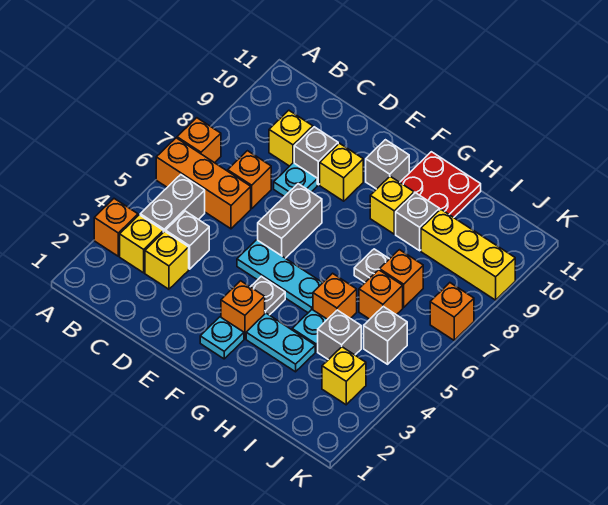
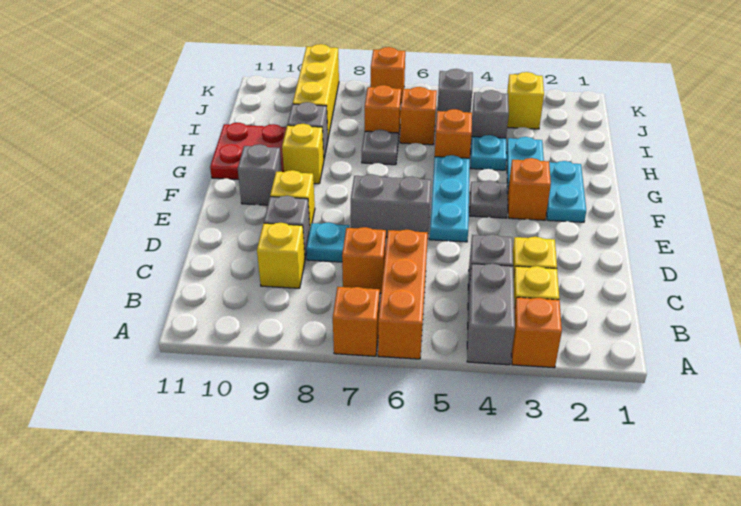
grey 1x2 brick [140,175,205,232] -> grey 1x2 brick turned to [467,264,515,365]
cyan 1x1 plate [200,317,244,359] -> cyan 1x2 plate [547,161,586,222]

